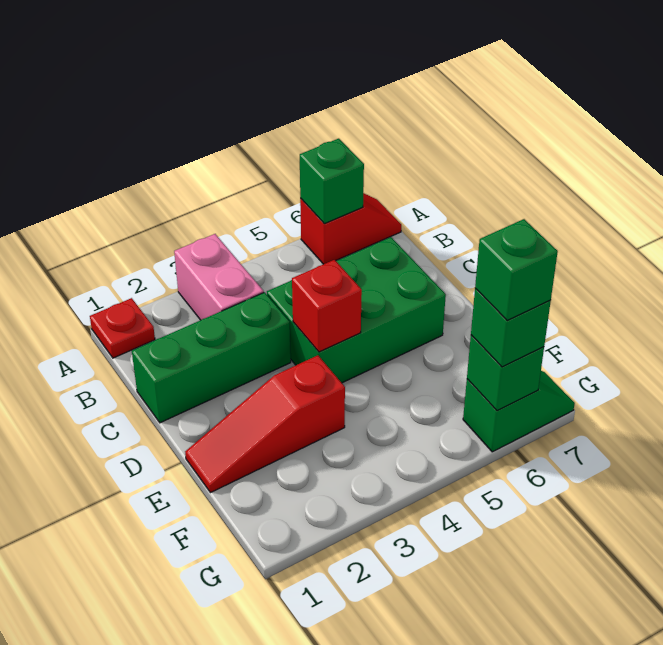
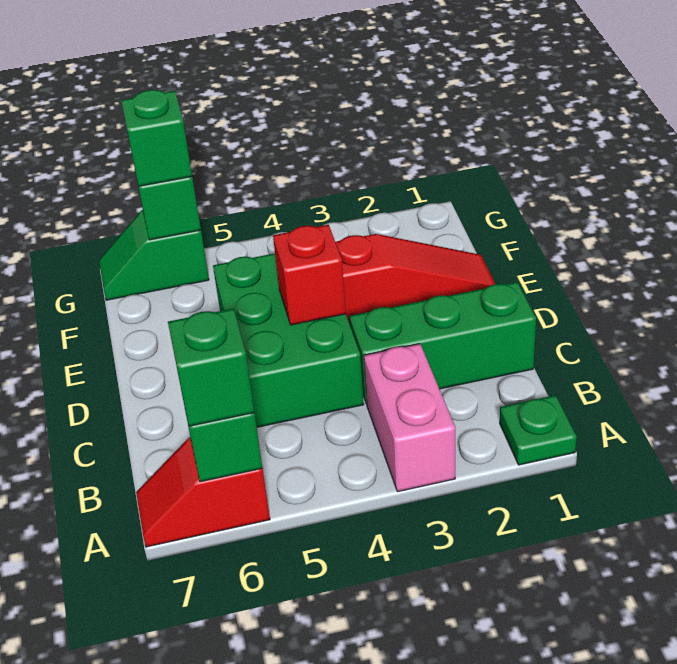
red 1x1 plate [90,298,155,358] -> green 1x1 plate [500,395,577,465]
green 2x3 brick [267,237,446,383] -> green 2x3 brick turned to [213,253,364,427]
green 1x1 brick [475,219,558,320] -> green 1x1 brick moved to [168,309,254,426]

